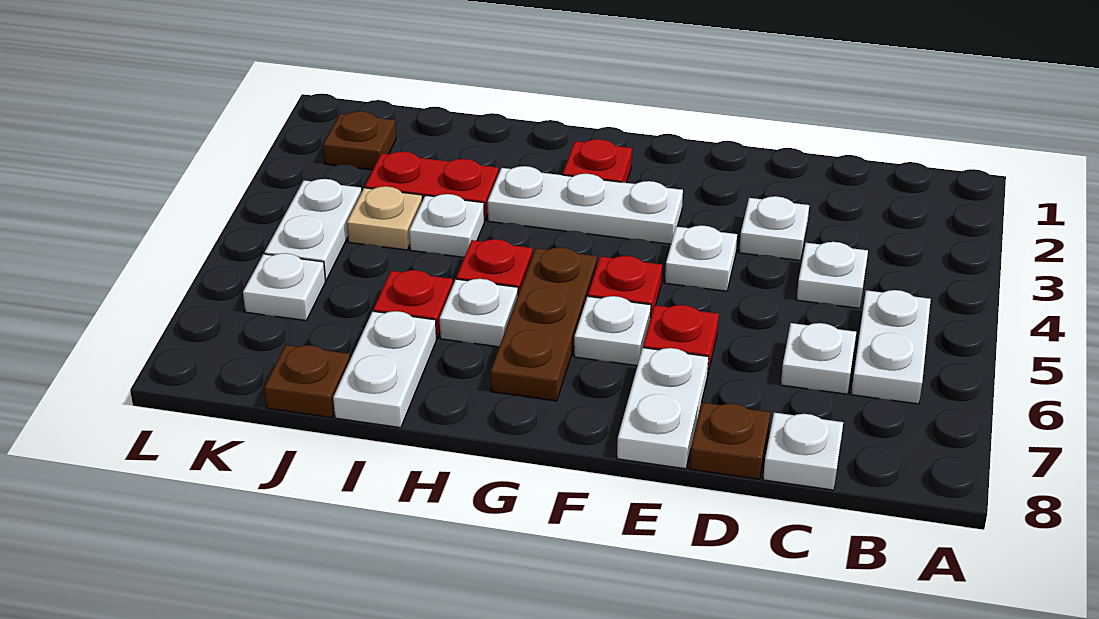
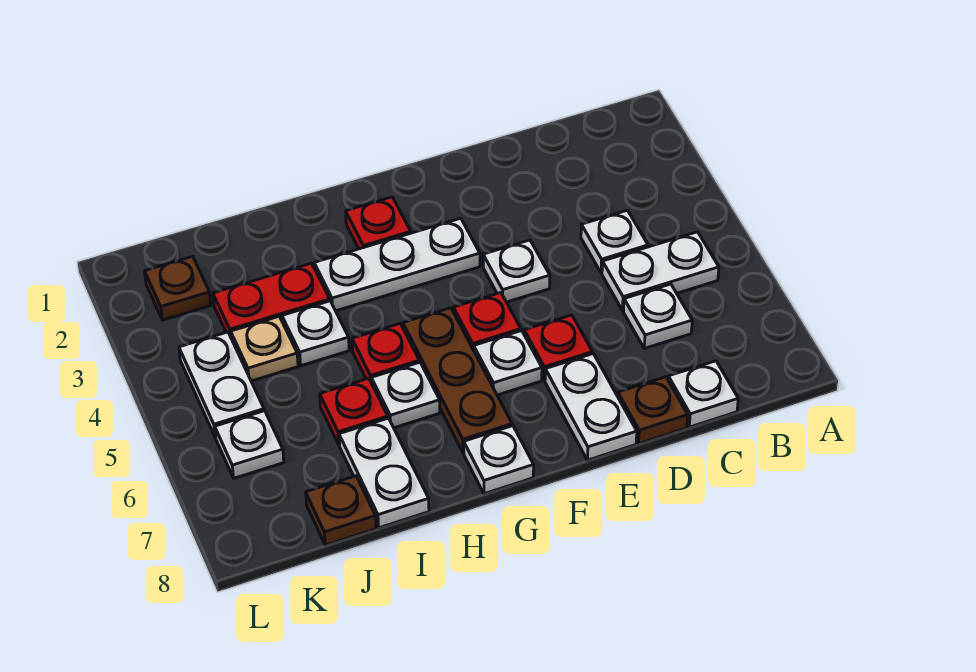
white 1x2 plate [851,290,931,404] -> white 1x2 plate turned to [602,232,719,310]
white 1x1 plate [739,196,809,260] -> white 1x1 plate moved to [464,426,534,494]

